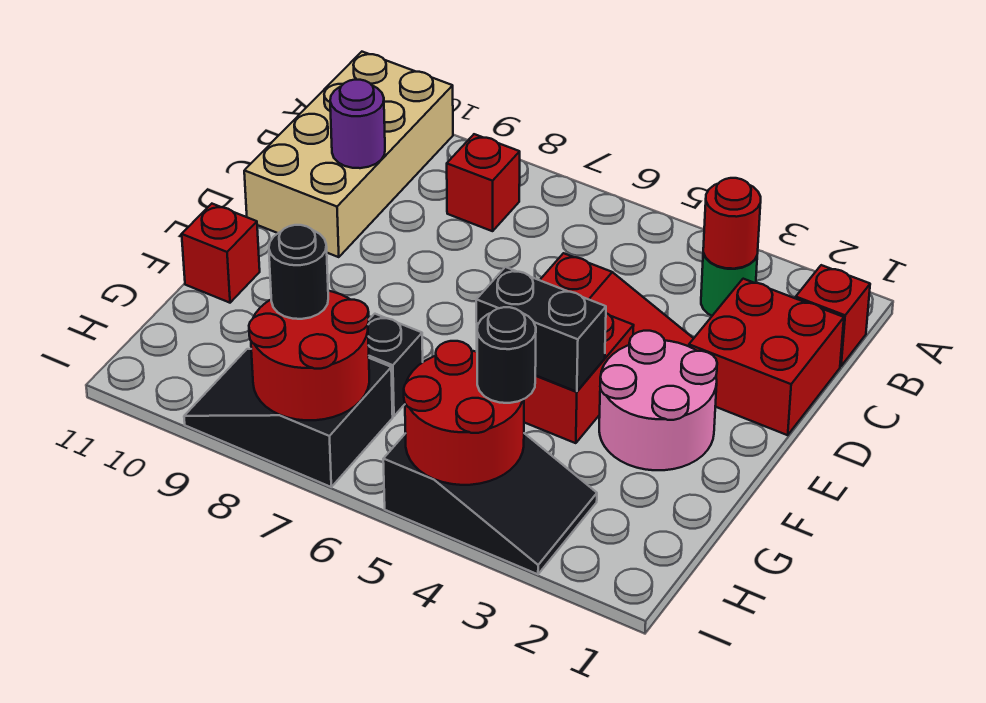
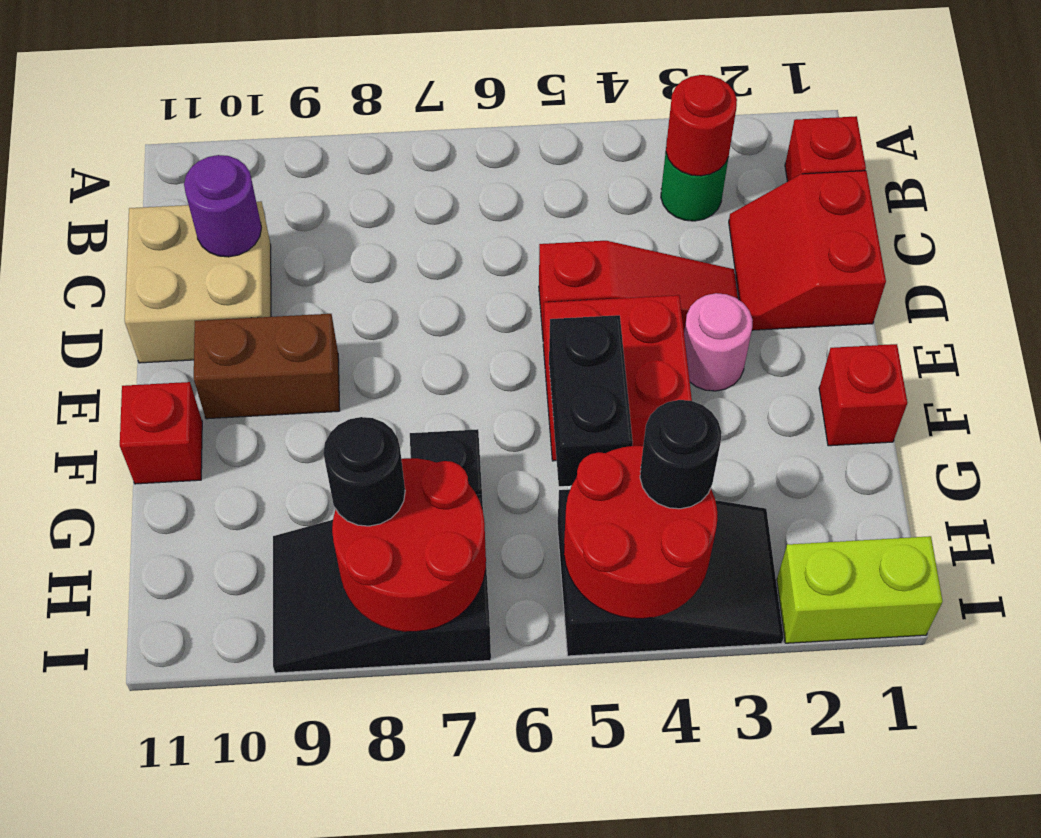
tan 2x4 brick [244,52,453,257] -> tan 2x2 brick [125,201,271,363]
red 1x1 brick [447,134,520,231] -> red 1x1 brick moved to [819,344,907,446]
red 2x2 brick [689,279,844,435] -> red 2x2 slope [729,171,886,330]
pink 2x2 round brick [599,331,717,470] -> pink 1x1 round brick [684,293,753,391]
none -> brown 1x2 brick [194,314,340,419]
black 1x2 brick [476,267,606,392] -> black 1x2 brick turned to [549,315,633,486]
none -> lime 1x2 brick [777,536,943,643]

